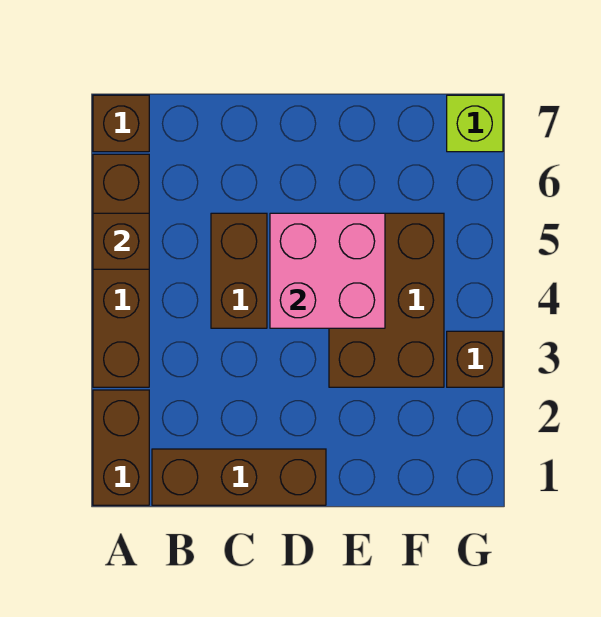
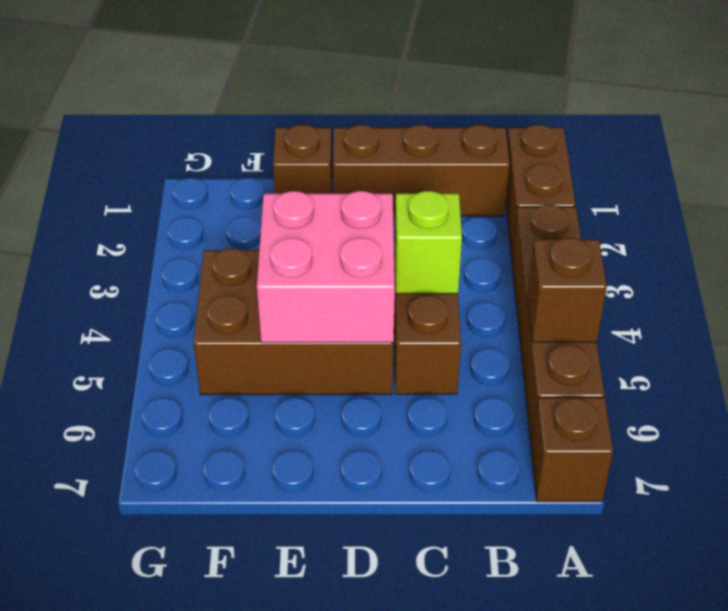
brown 2x3 brick [329,213,444,387] -> brown 2x3 brick turned to [194,249,393,395]
brown 1x1 brick [447,331,503,387] -> brown 1x1 brick moved to [273,125,332,194]
lime 1x1 brick [447,95,503,152] -> lime 1x1 brick moved to [395,191,462,294]

